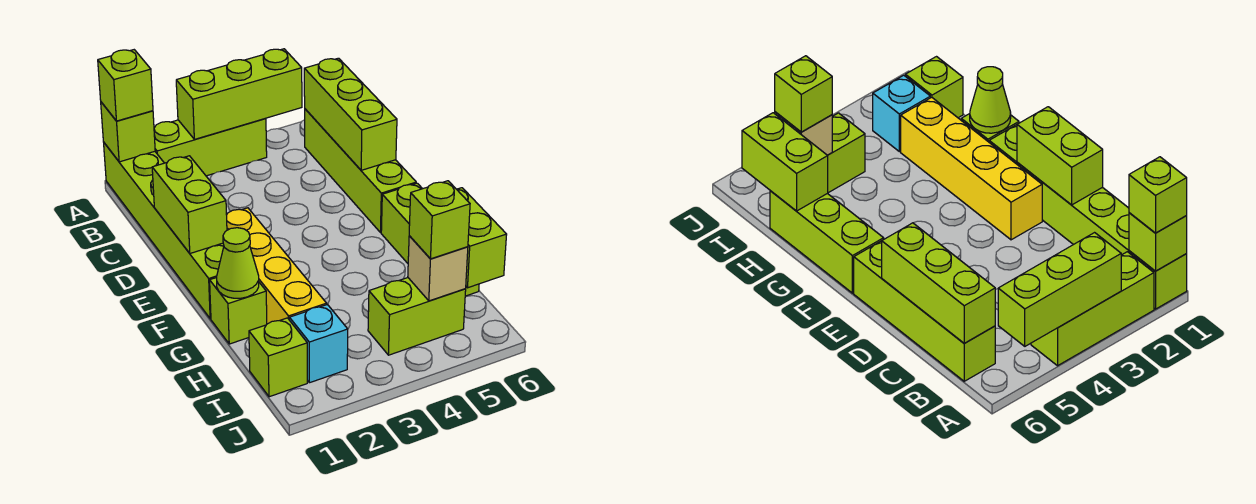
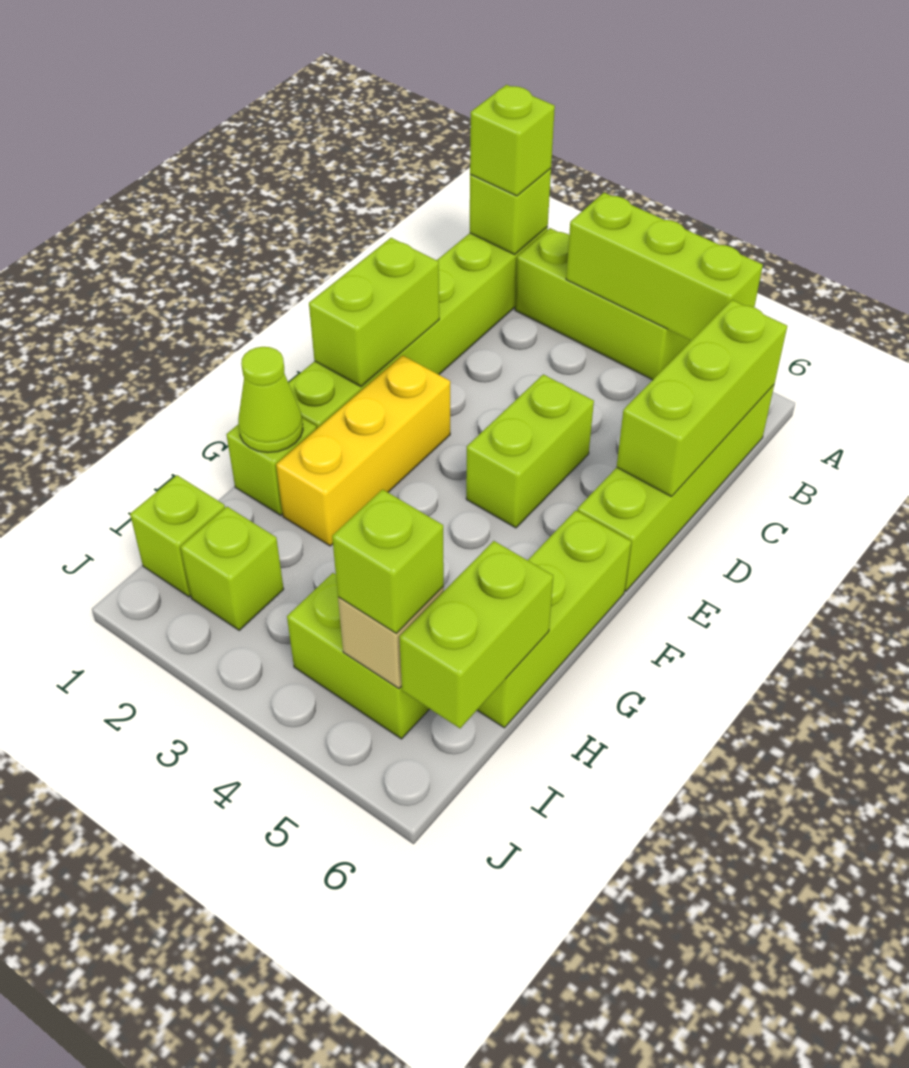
none -> lime 1x2 brick [466,374,594,528]
yellow 1x4 brick [226,208,327,324] -> yellow 1x3 brick [276,355,450,546]
cyan 1x1 brick [289,304,348,383] -> lime 1x1 brick [180,507,284,630]

